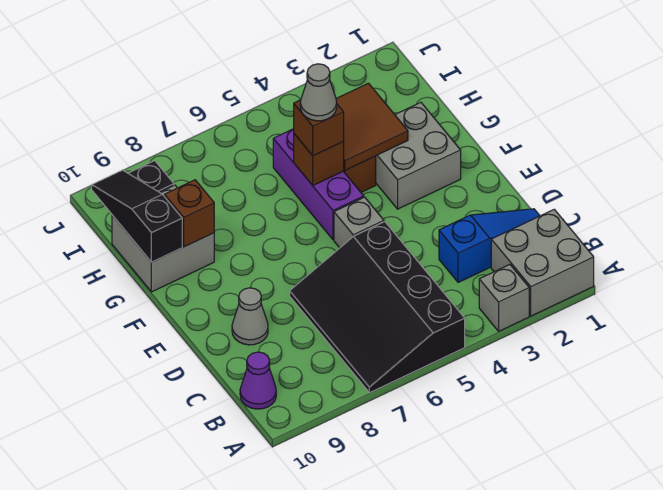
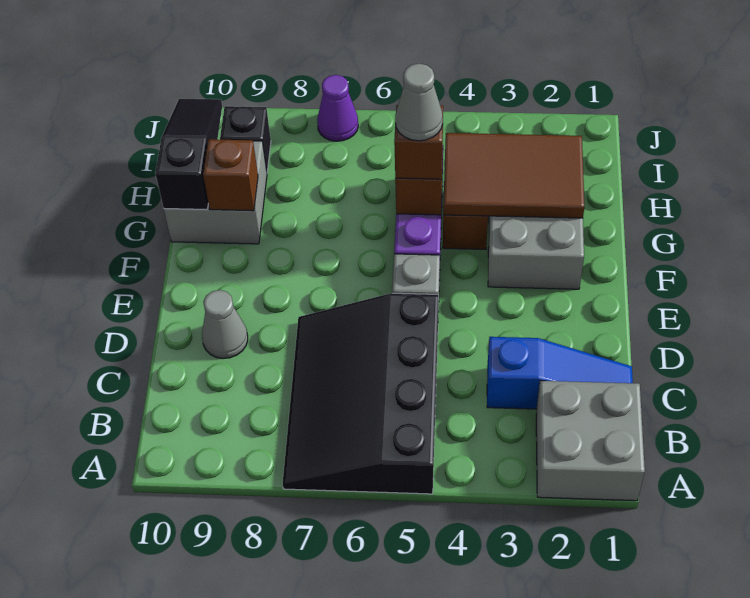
grey 1x1 brick [479,265,529,331] -> none
purple 1x1 cone [240,352,276,409] -> purple 1x1 cone moved to [317,75,358,141]
brown 2x2 tile [336,83,408,170] -> brown 2x3 tile [443,133,584,218]

